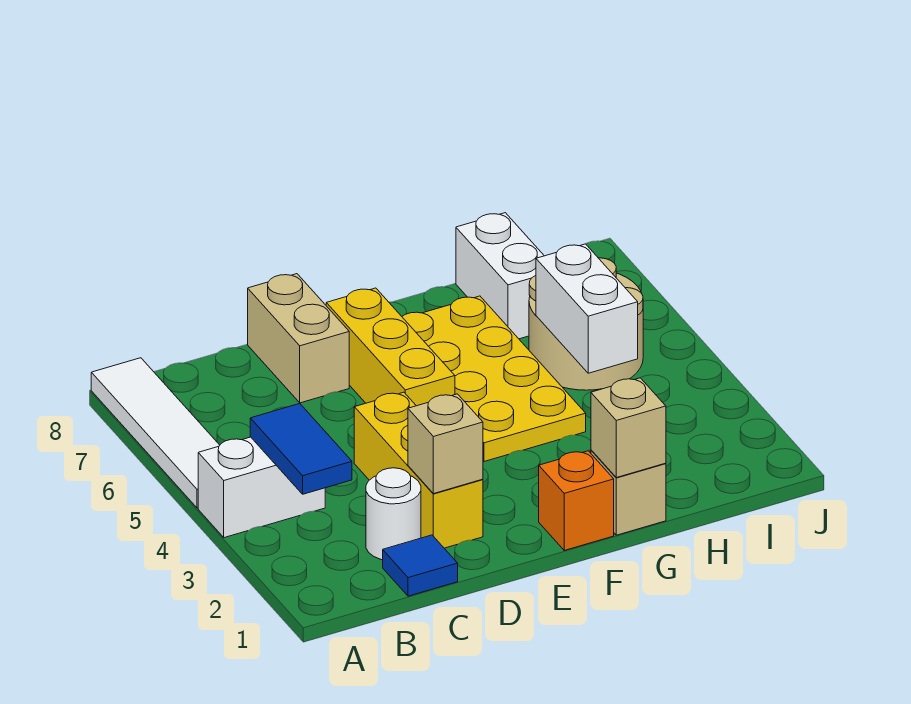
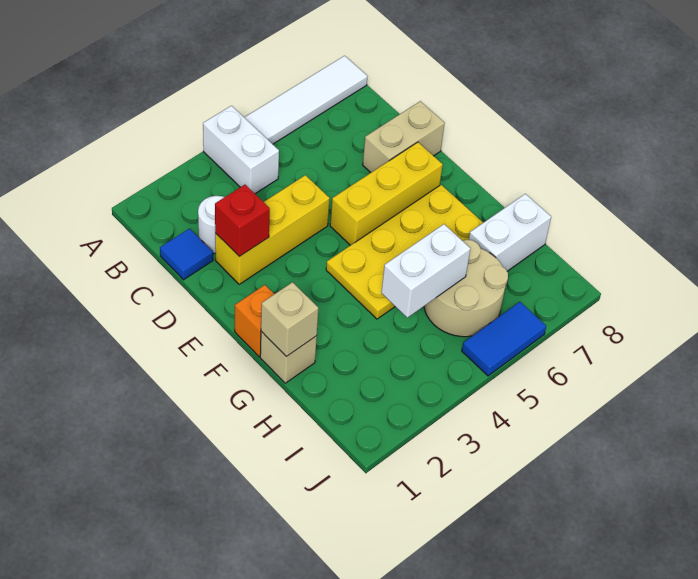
blue 1x2 tile [250,404,352,494] -> blue 1x2 tile moved to [462,302,546,376]
tan 1x1 brick [408,394,483,494] -> red 1x1 brick [215,185,270,257]

